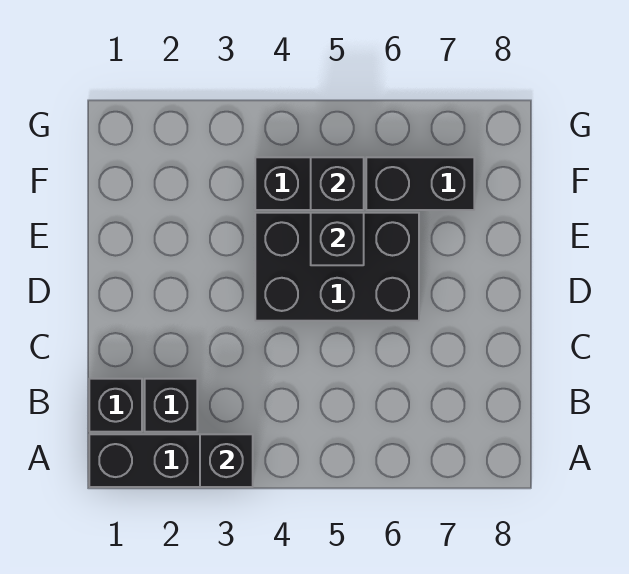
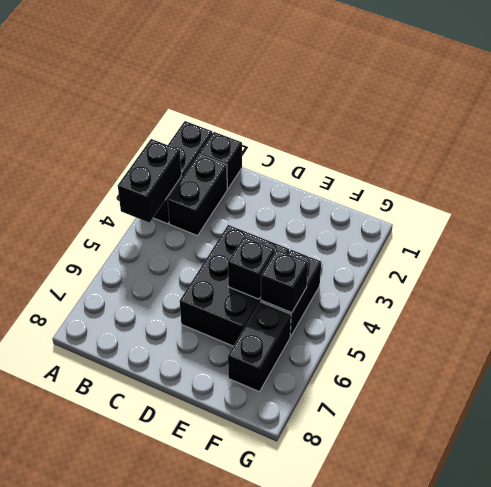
black 1x1 brick [200,434,253,487] -> black 1x2 brick [118,139,181,223]
black 1x1 brick [145,379,197,432] -> black 1x2 brick [168,154,227,236]

